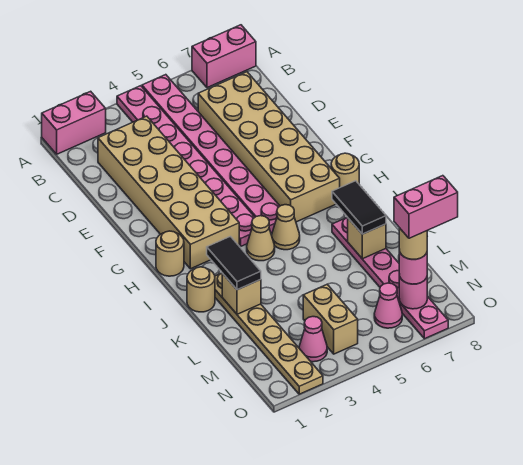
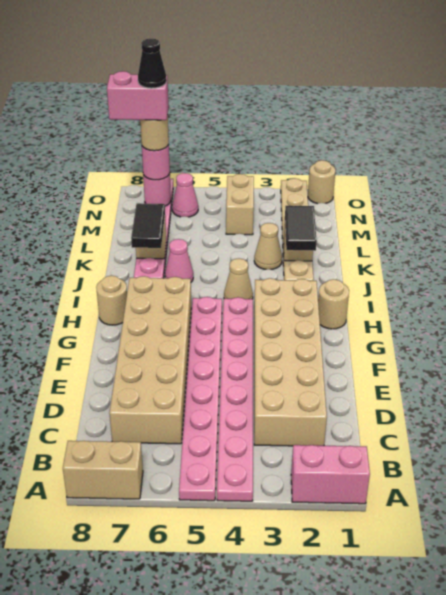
pink 1x2 brick [192,25,256,88] -> tan 1x2 brick [63,441,143,499]
tan 1x1 cone [272,205,300,250] -> tan 1x1 cone moved to [254,223,282,269]
tan 1x1 round brick [187,267,215,312] -> tan 1x1 round brick moved to [308,160,335,204]
pink 1x1 cone [299,317,327,362] -> pink 1x1 cone moved to [165,239,193,282]
none -> black 1x1 cone [138,39,167,88]

